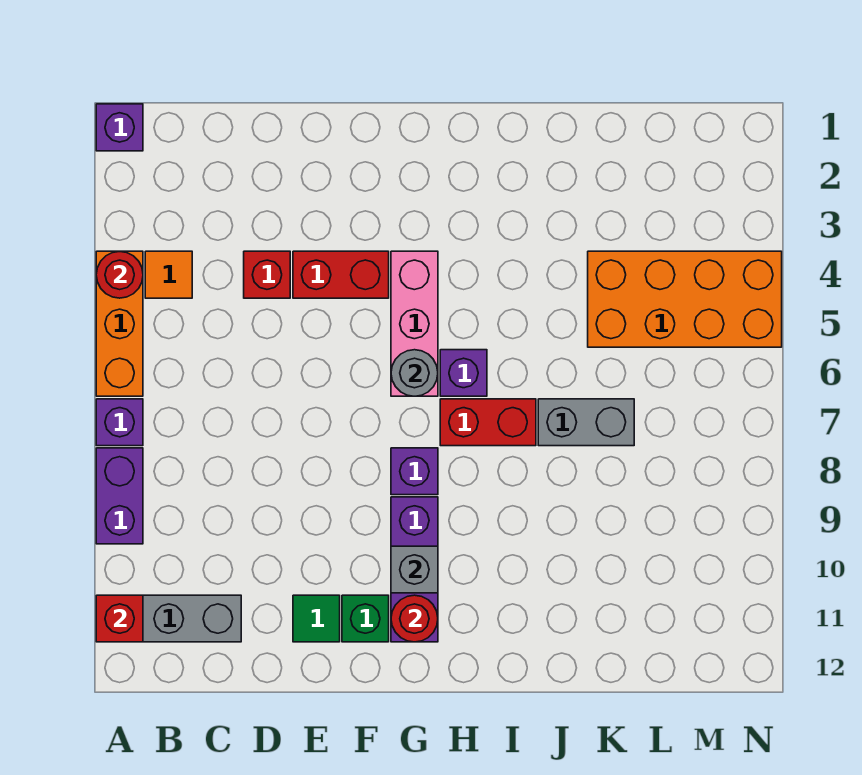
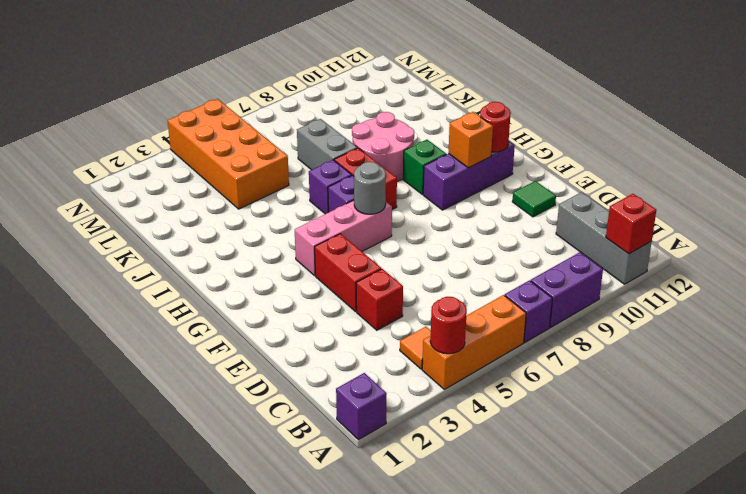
green 1x1 brick [342,595,389,642] -> green 1x1 brick moved to [403,140,446,194]
purple 1x1 brick [391,448,438,495] -> purple 1x1 brick moved to [309,160,352,214]
grey 1x1 brick [391,546,438,593] -> orange 1x1 brick [448,112,493,168]
none -> pink 2x2 round brick [352,112,414,181]

